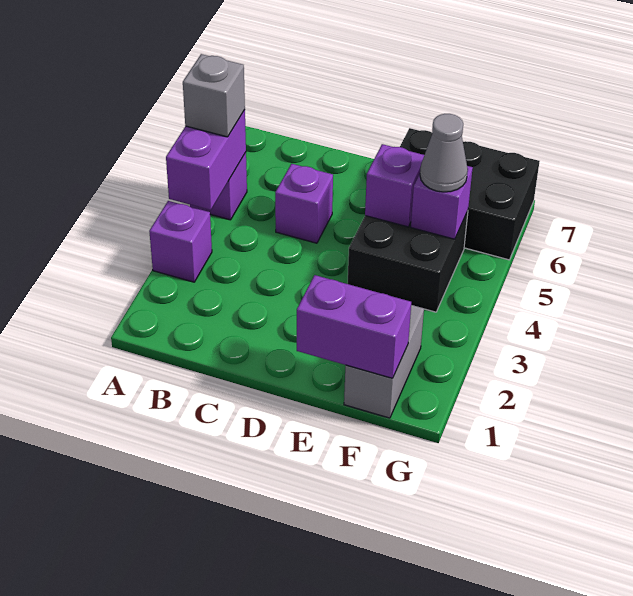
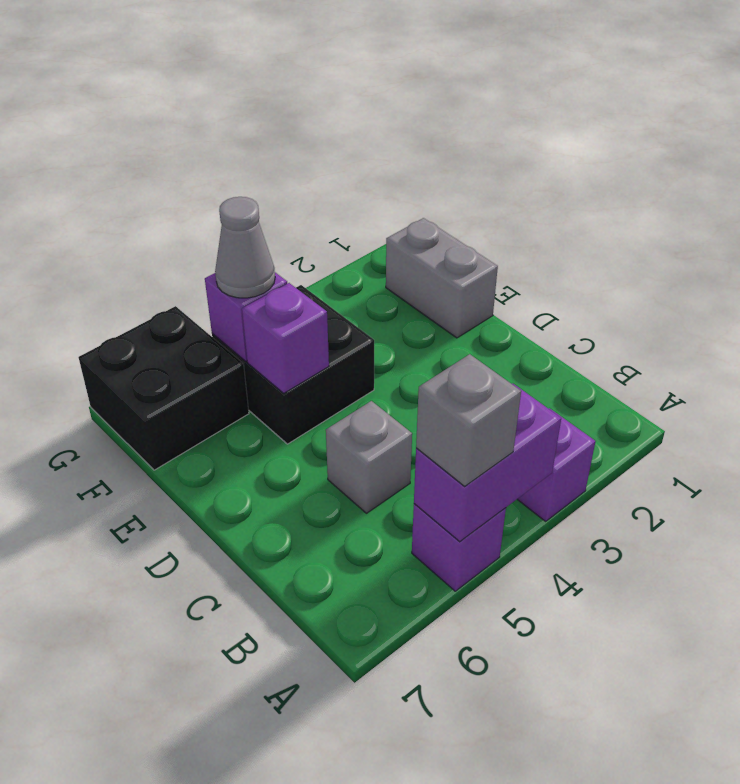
purple 1x1 brick [275,164,333,243] -> grey 1x1 brick [326,401,412,513]
purple 1x2 brick [297,275,411,378] -> none
black 2x3 brick [400,128,540,260] -> black 2x2 brick [78,306,249,470]
grey 1x2 brick [344,305,424,418] -> grey 1x2 brick turned to [386,218,498,338]

